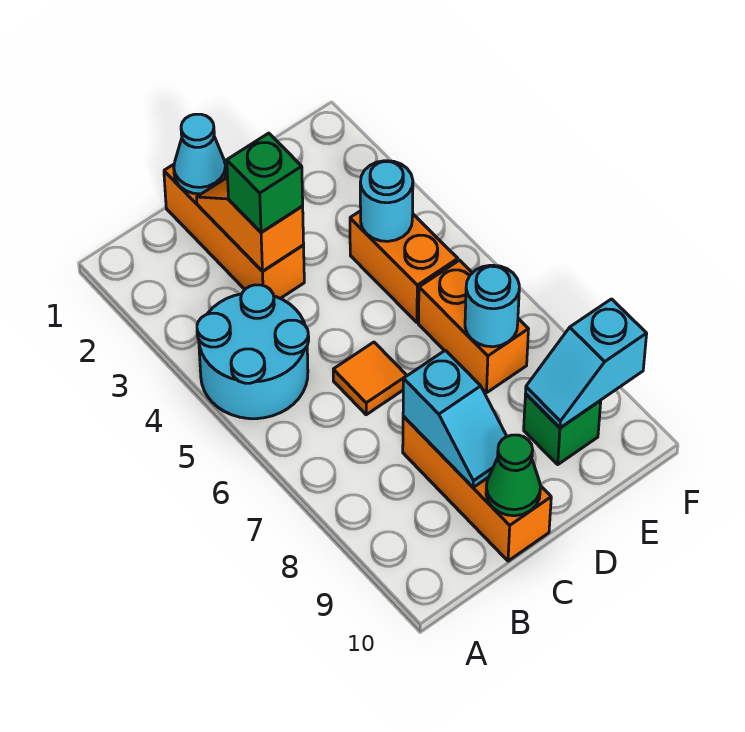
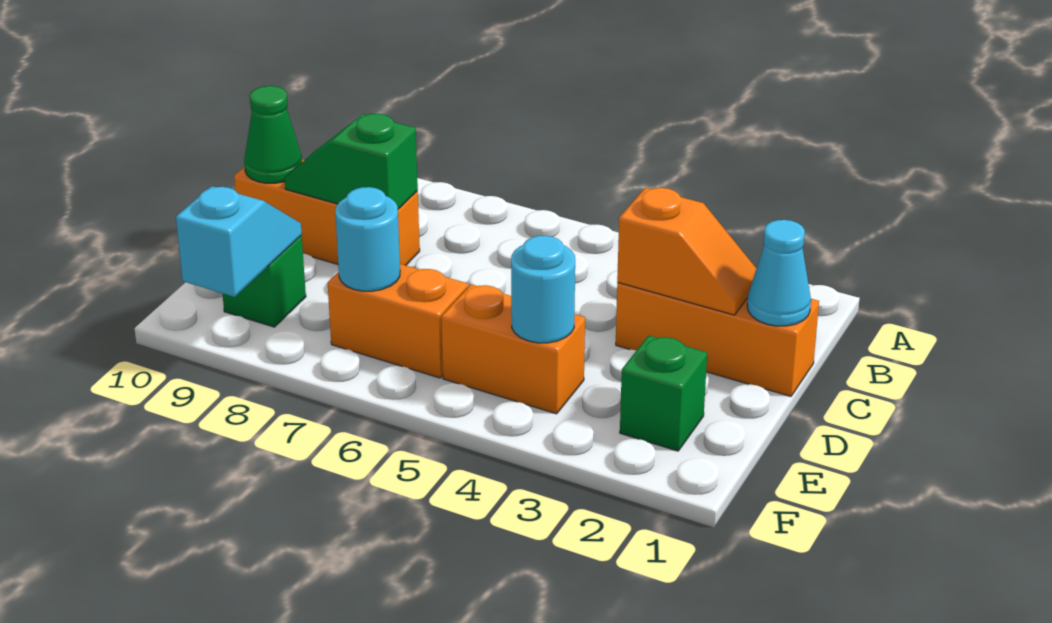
cyan 2x2 round brick [197,285,309,419] -> none
green 1x1 brick [227,133,303,233] -> green 1x1 brick moved to [620,336,707,451]
orange 1x1 tile [333,342,407,415] -> none
cyan 1x2 slope [403,350,507,487] -> green 1x2 slope [285,114,418,209]

